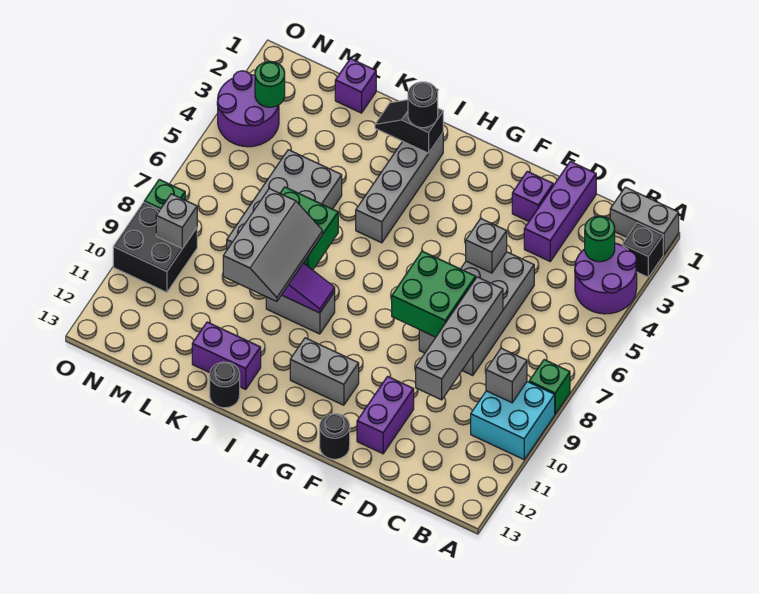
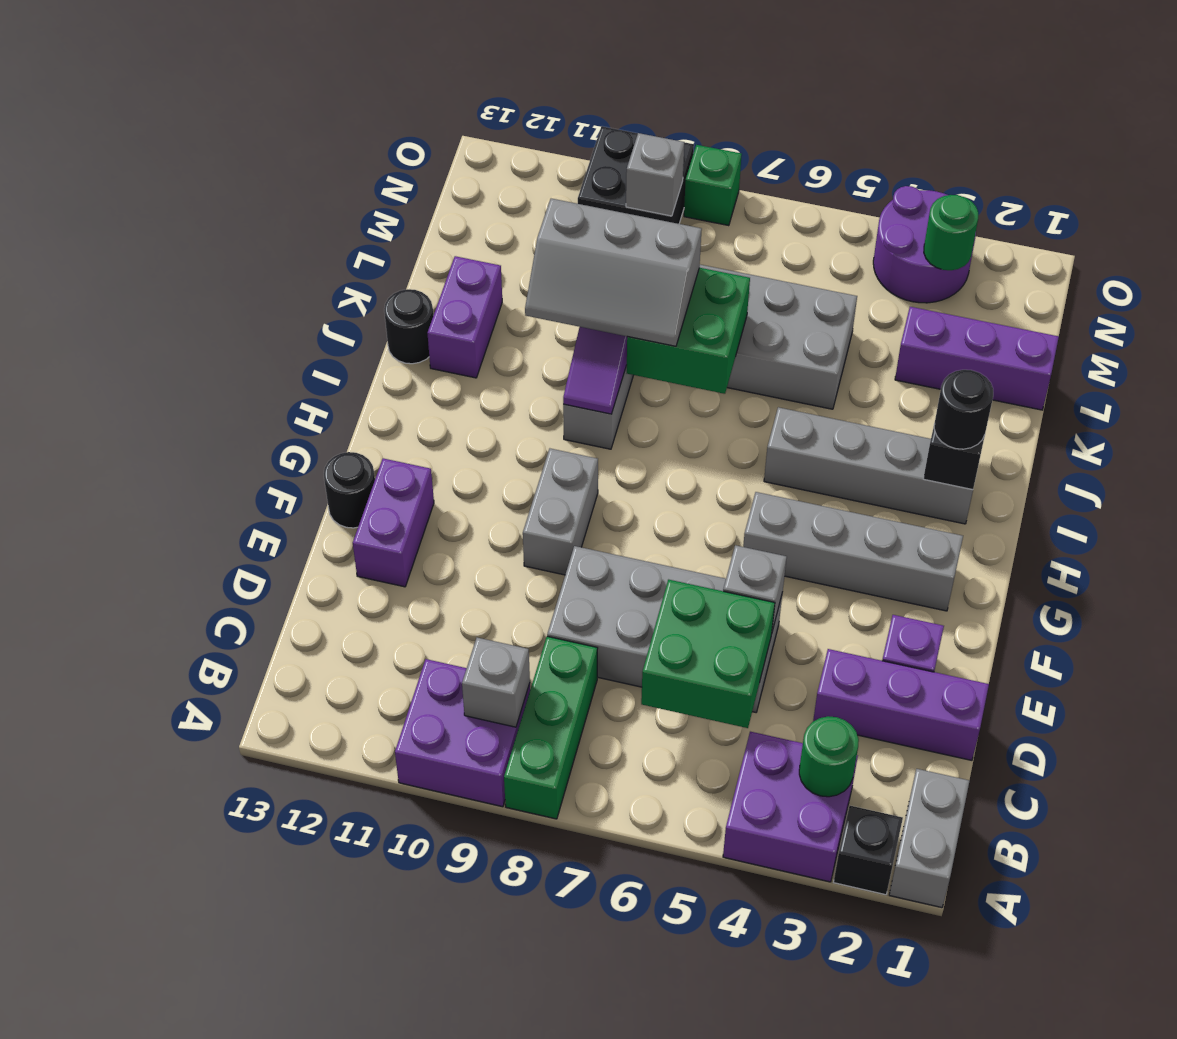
purple 2x2 round brick [575,243,637,314] -> purple 2x2 brick [723,732,858,882]
green 1x1 brick [529,360,570,414] -> green 1x3 brick [504,636,598,819]
cyan 2x2 brick [471,382,555,459] -> purple 2x2 brick [395,659,530,807]
grey 1x4 brick [416,277,503,400] -> grey 1x4 brick moved to [743,492,963,611]
green 2x2 brick [392,251,476,337] -> green 2x2 brick moved to [641,580,775,728]
purple 1x2 brick [357,376,414,454] -> purple 1x2 brick turned to [353,458,434,587]
grey 1x2 brick [290,338,359,405] -> grey 1x2 brick moved to [523,449,598,575]
purple 1x1 brick [335,59,376,113] -> purple 1x3 brick [895,307,1059,410]

